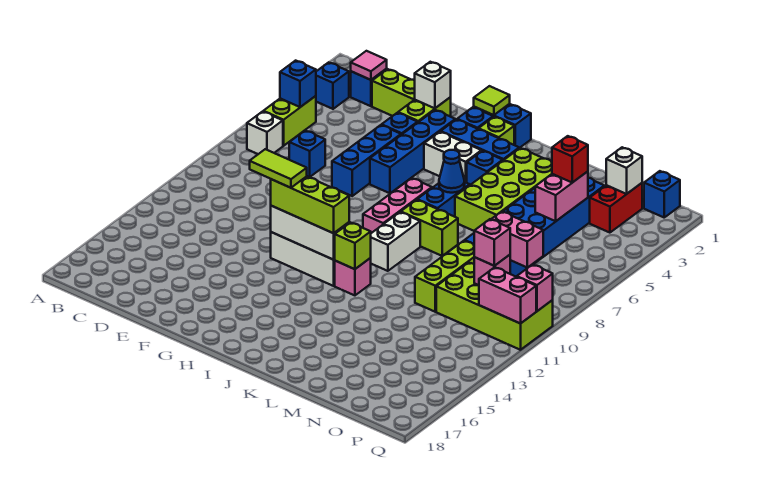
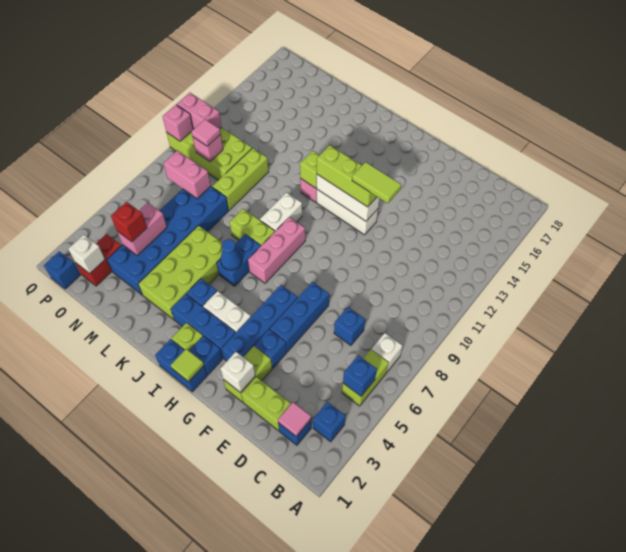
pink 1x1 brick [474,219,510,266] -> pink 1x1 tile [191,119,221,146]

